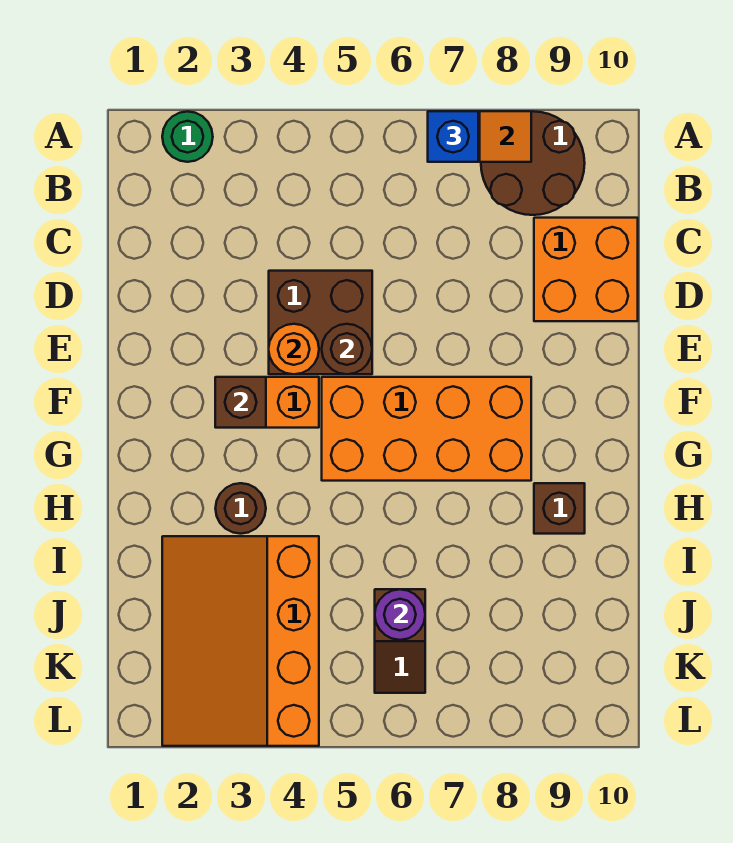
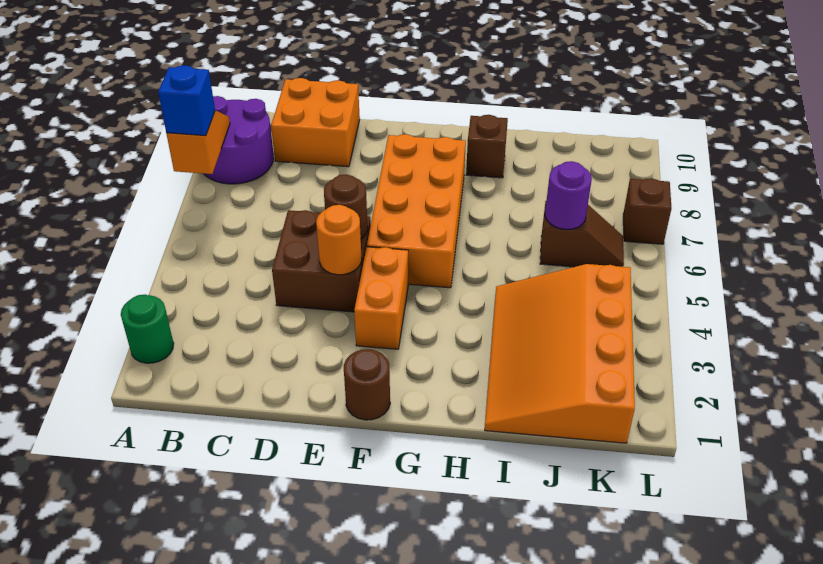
brown 2x2 round brick [481,111,585,215] -> purple 2x2 round brick [204,96,274,184]
brown 1x1 brick [215,377,266,428] -> brown 1x1 brick moved to [623,178,671,244]
brown 1x1 round brick [215,483,266,534] -> brown 1x1 round brick moved to [344,349,390,420]
orange 3x4 slope [162,536,319,746] -> orange 3x4 slope turned to [485,264,635,443]

